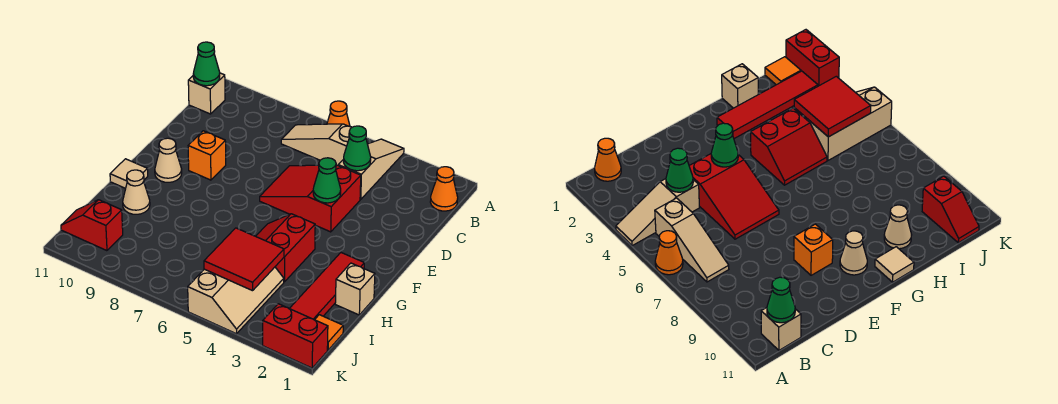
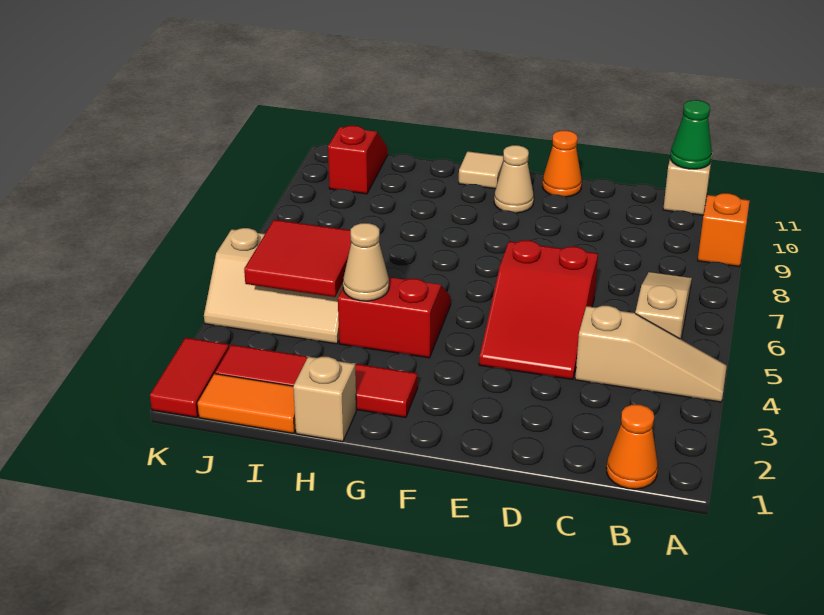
orange 1x1 cone [327,101,350,126] -> orange 1x1 cone moved to [542,131,582,197]
green 1x1 cone [344,126,371,171] -> none
red 2x3 slope [260,165,361,232] -> red 2x3 slope turned to [479,240,598,380]
green 1x1 cone [313,158,341,203] -> none
orange 1x1 brick [188,131,226,180] -> orange 1x1 brick moved to [698,193,750,267]
tan 1x1 cone [123,170,150,214] -> tan 1x1 cone moved to [343,223,389,301]
orange 1x1 tile [315,315,343,350] -> orange 1x2 tile [198,374,296,433]
red 1x2 brick [263,304,328,368] -> red 1x2 tile [150,338,229,418]

